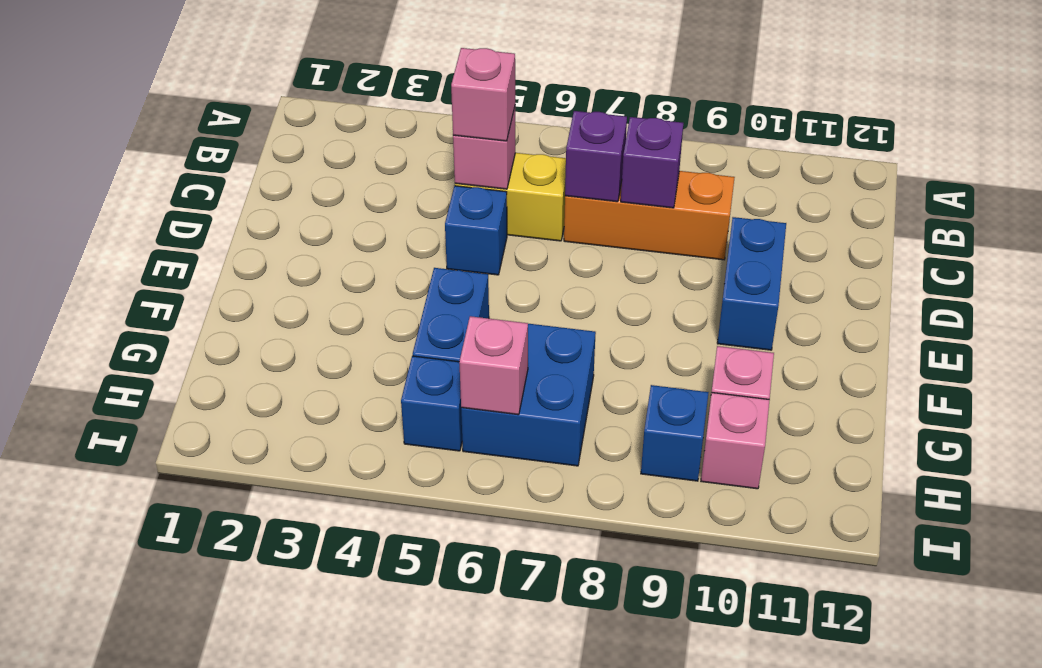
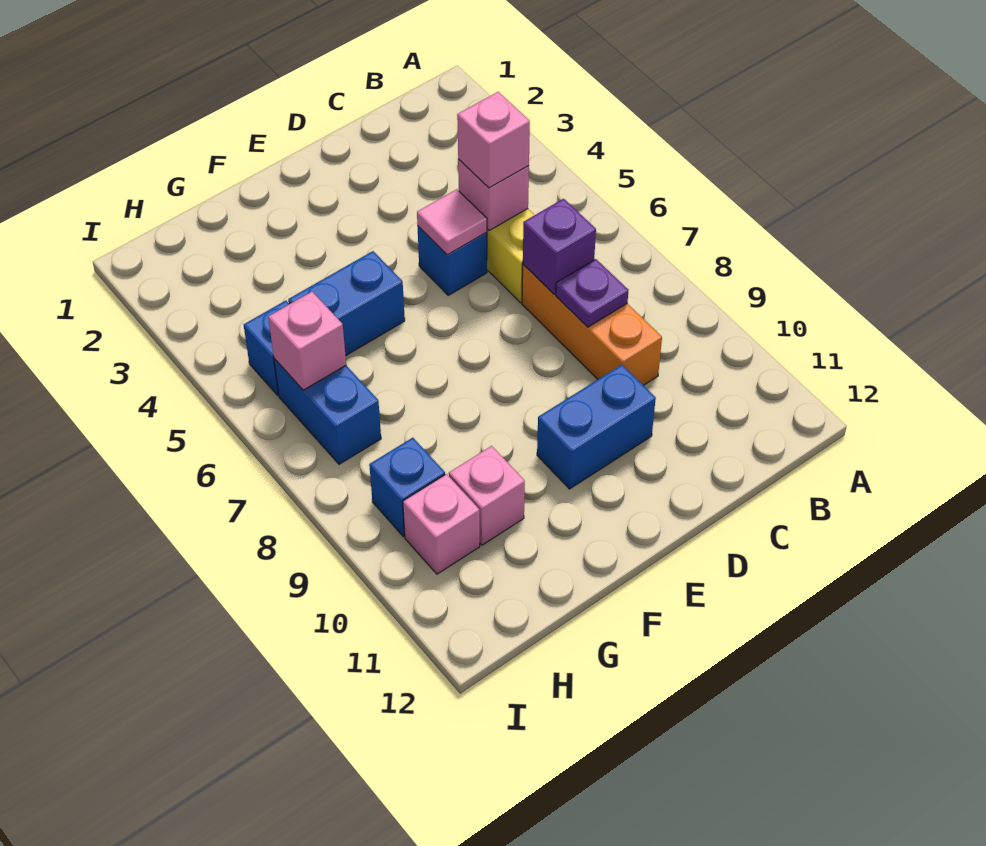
purple 1x1 brick [621,117,683,208] -> purple 1x1 plate [556,259,628,327]
none -> pink 1x1 tile [417,189,487,255]
blue 2x2 brick [461,324,596,466] -> blue 1x2 brick [274,358,381,464]

